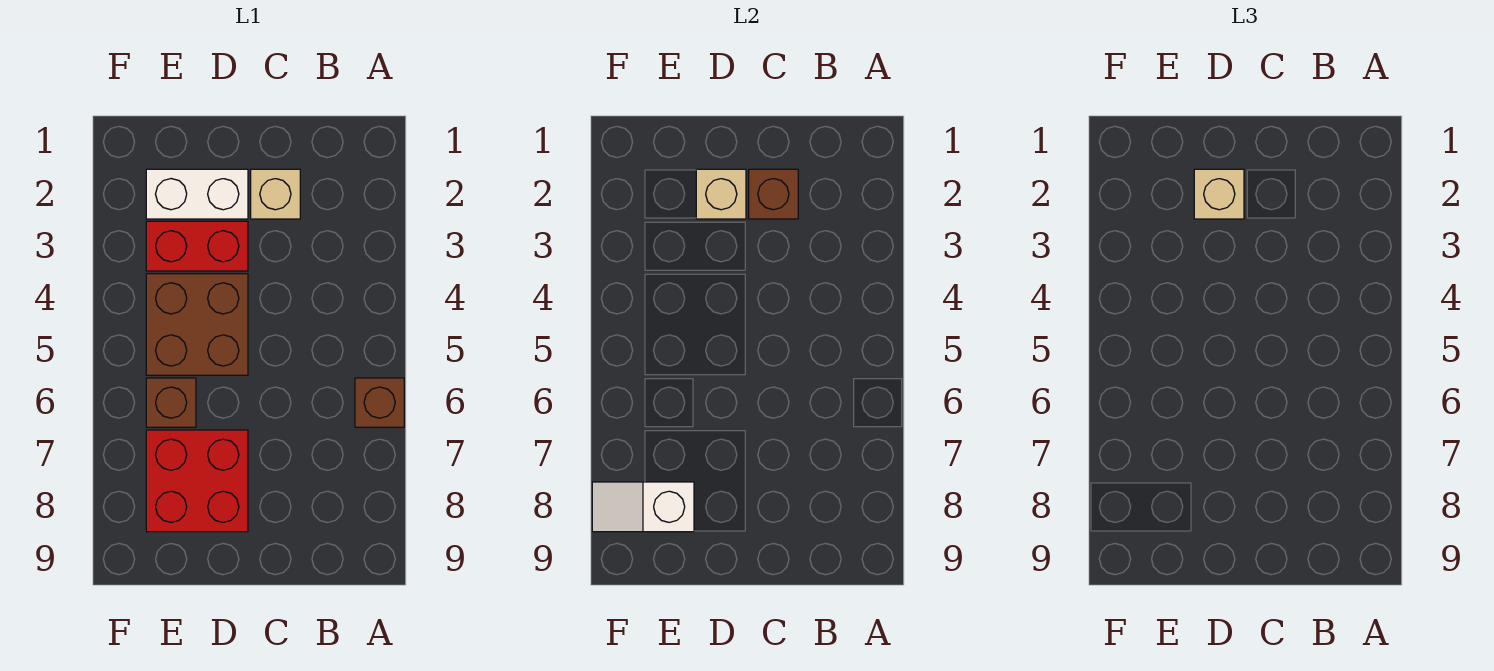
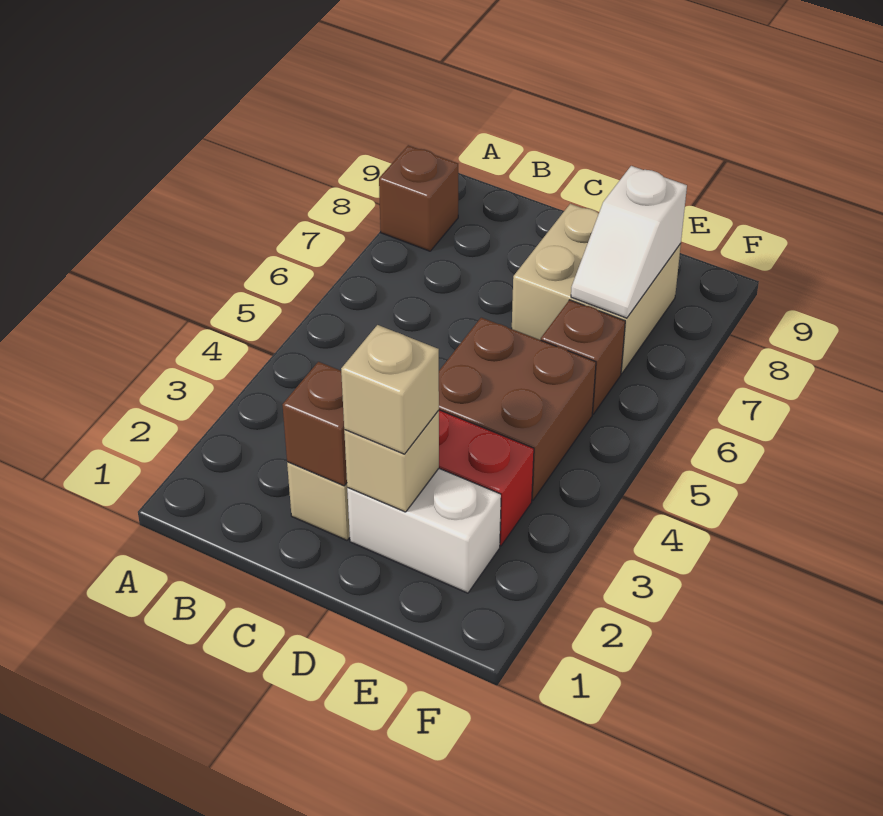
brown 1x1 brick [355,378,404,427] -> brown 1x1 brick moved to [379,145,458,251]
red 2x2 brick [146,430,248,532] -> tan 2x2 brick [512,204,681,373]
white 1x2 slope [592,482,694,532] -> white 1x2 slope turned to [571,166,687,318]

